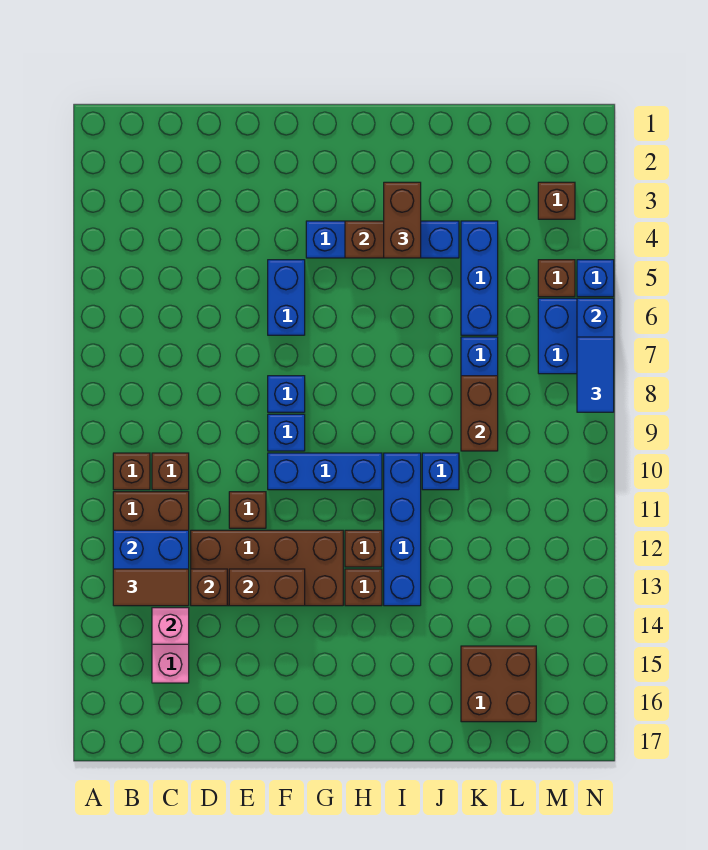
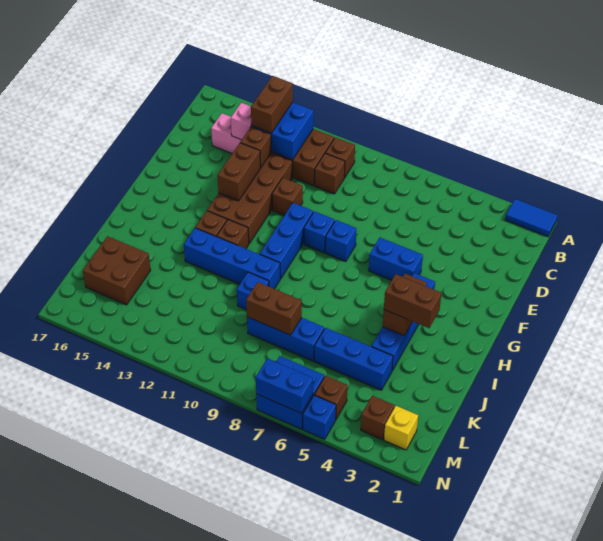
brown 1x2 tile [113,569,189,606] -> brown 1x2 brick [251,76,293,133]
none -> yellow 1x1 brick [384,406,418,450]
blue 1x2 tile [577,337,614,412] -> blue 1x2 tile moved to [505,199,558,237]

